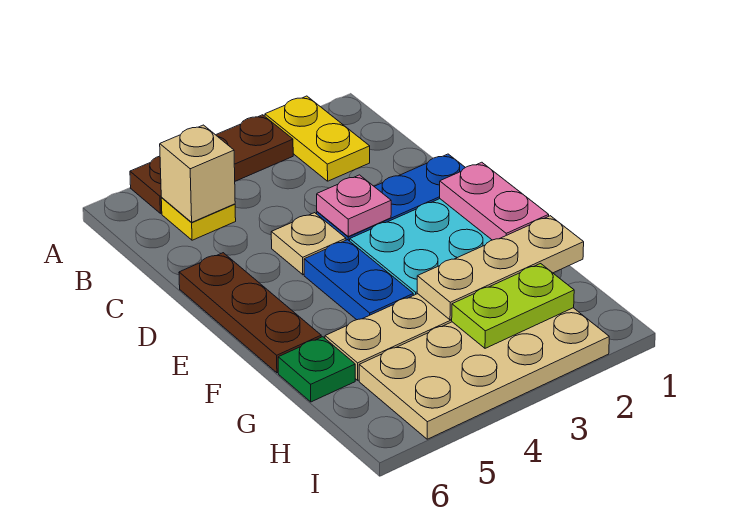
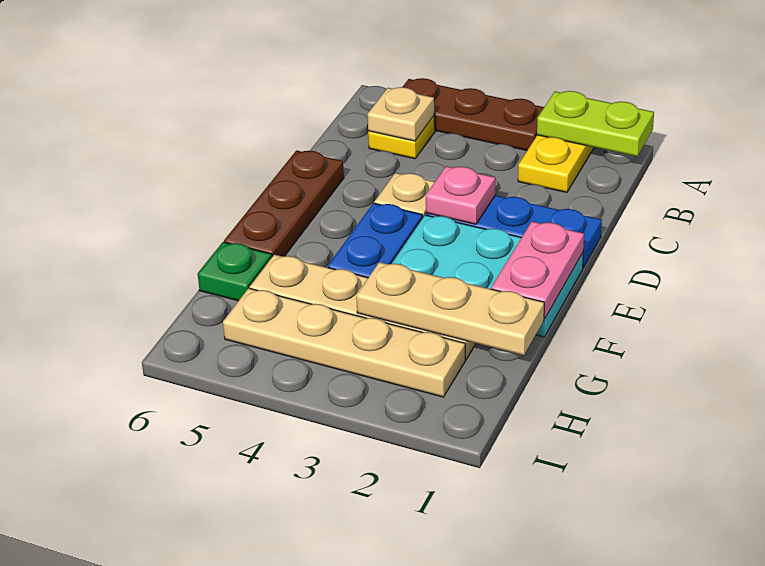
tan 1x1 brick [160,125,235,222] -> tan 1x1 plate [368,87,434,141]
tan 2x4 plate [359,308,609,439] -> tan 1x4 plate [223,288,465,397]
lime 1x2 plate [452,264,574,348] -> lime 1x2 plate moved to [537,91,654,156]

